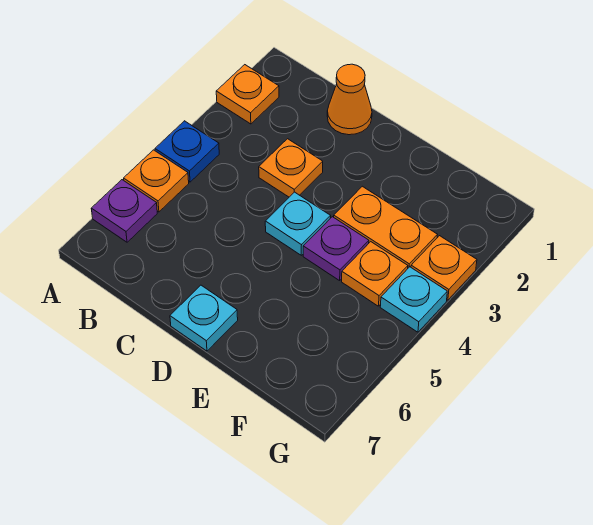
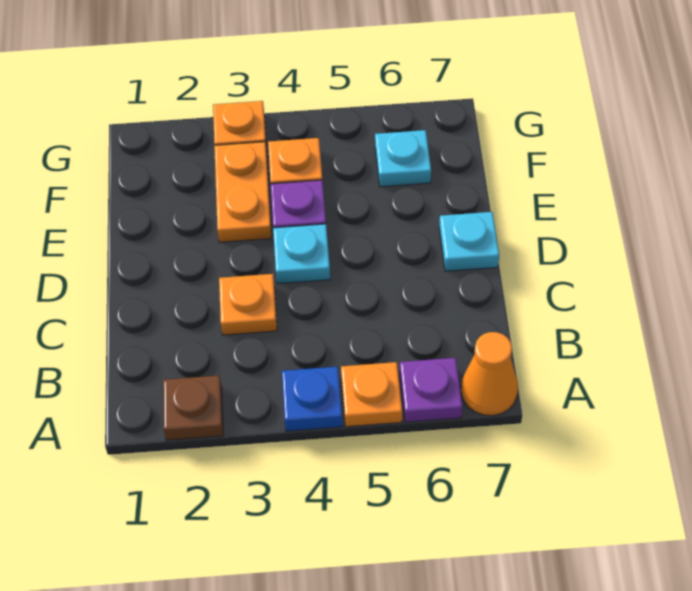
orange 1x1 plate [216,65,279,124] -> brown 1x1 plate [163,375,223,440]
orange 1x1 cone [327,64,372,135] -> orange 1x1 cone moved to [461,332,518,416]
cyan 1x1 plate [380,267,447,332] -> cyan 1x1 plate moved to [375,130,431,187]

